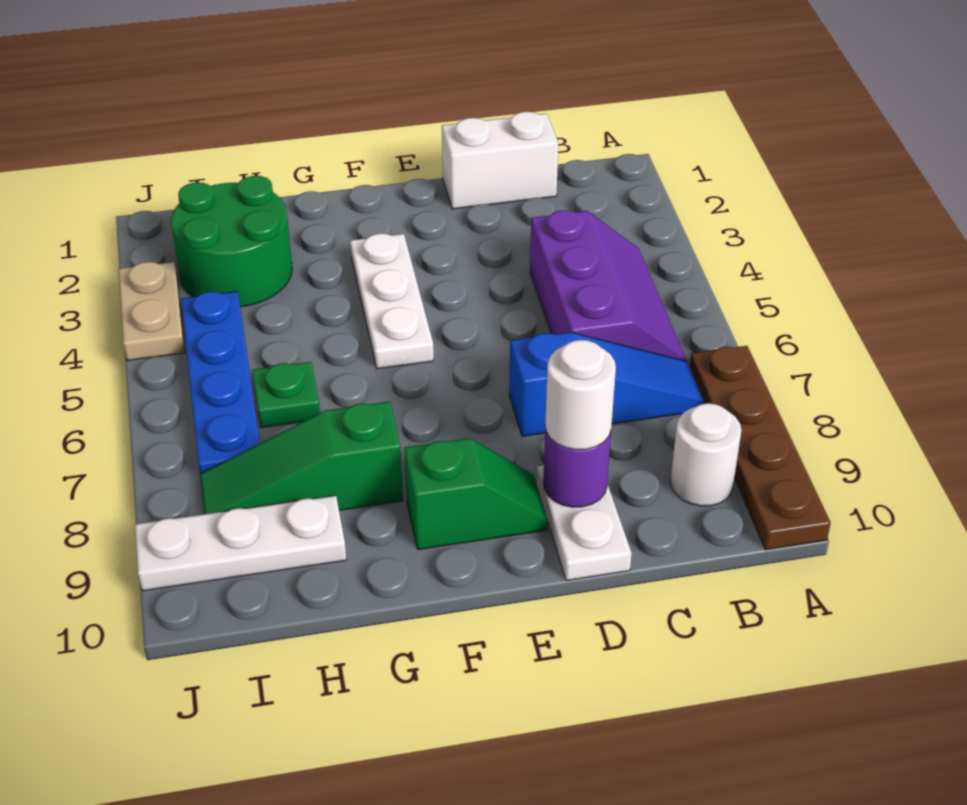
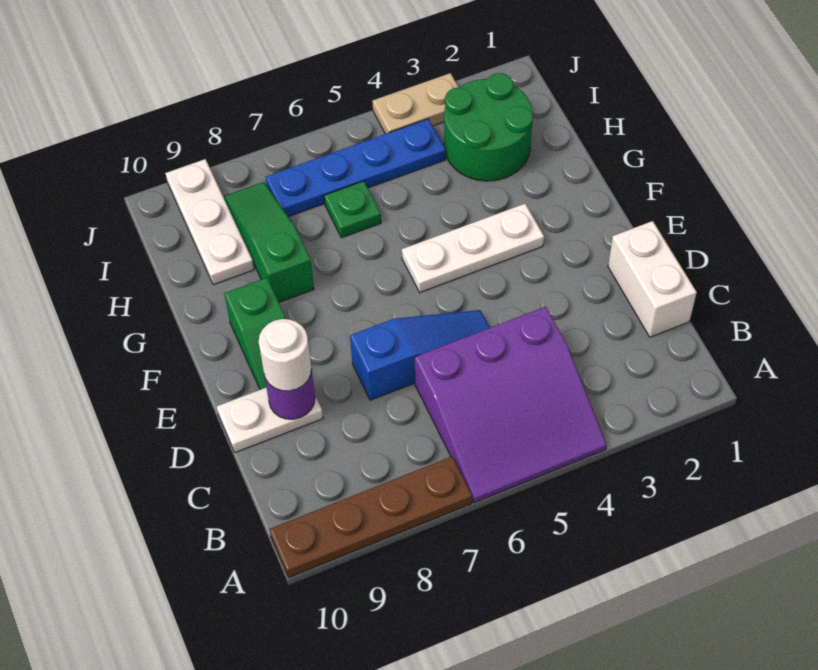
purple 2x3 slope [530,210,686,361] -> purple 3x3 slope [414,307,607,503]
blue 1x3 slope [509,332,704,436] -> blue 1x3 slope turned to [350,310,490,400]
white 1x1 round brick [670,403,741,506] -> none

